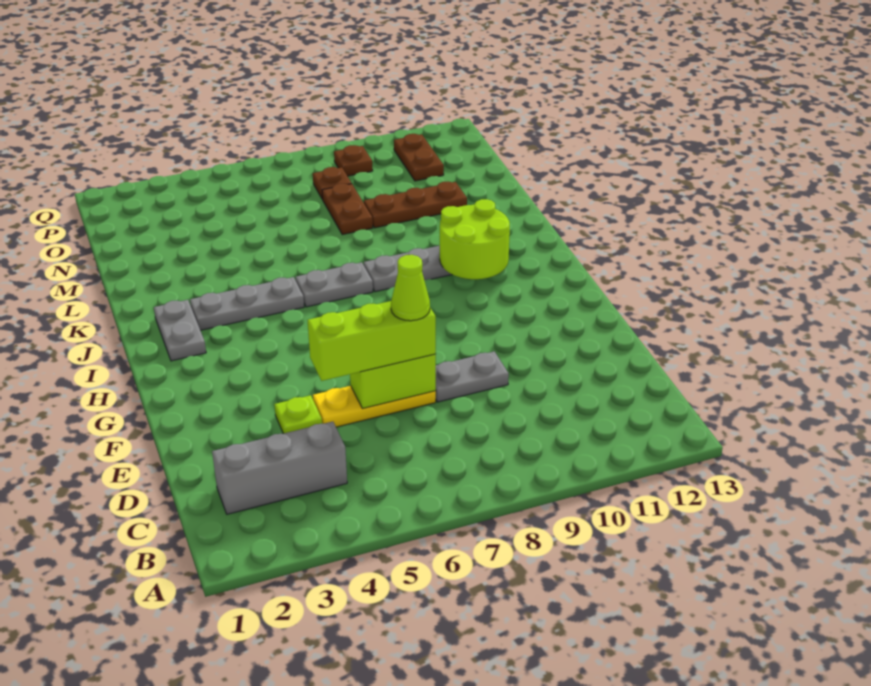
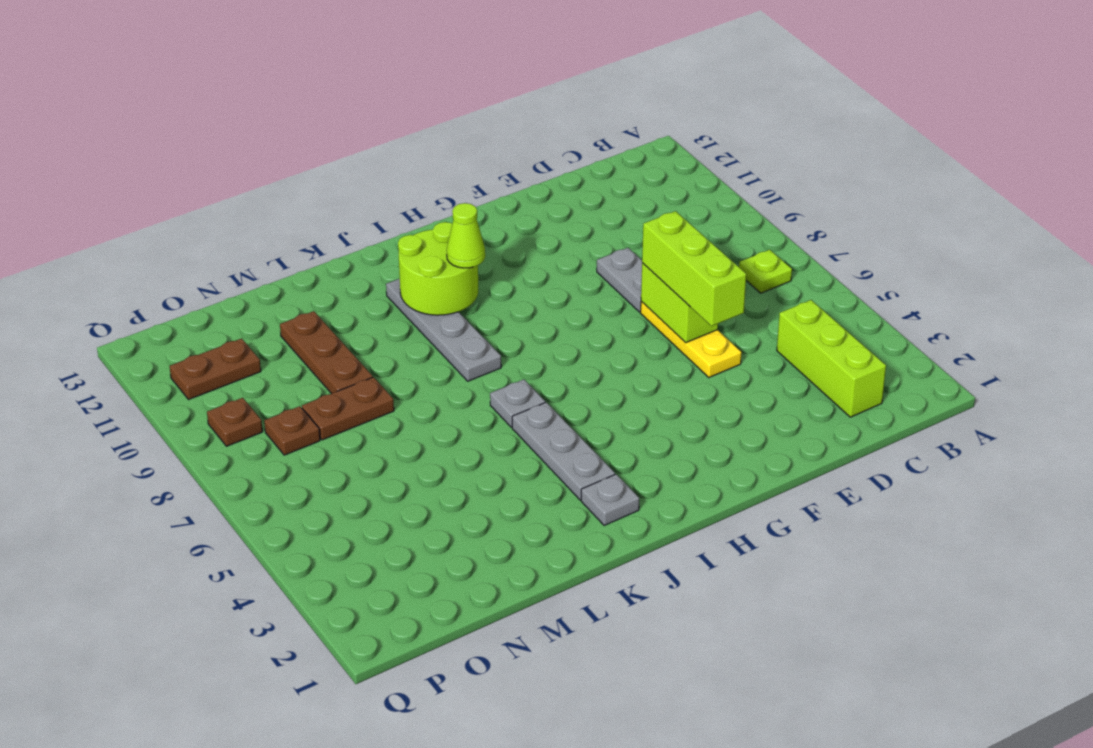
grey 1x3 brick [212,422,347,514] -> lime 1x3 brick [777,300,886,417]
lime 1x1 plate [274,395,322,434] -> lime 1x1 plate moved to [739,250,792,293]
lime 1x1 cone [391,255,430,321] -> lime 1x1 cone moved to [447,203,485,268]
grey 1x2 plate [154,300,206,361] -> grey 1x1 plate [581,474,639,525]
grey 1x2 plate [296,262,373,307] -> grey 1x1 plate [490,379,545,427]

